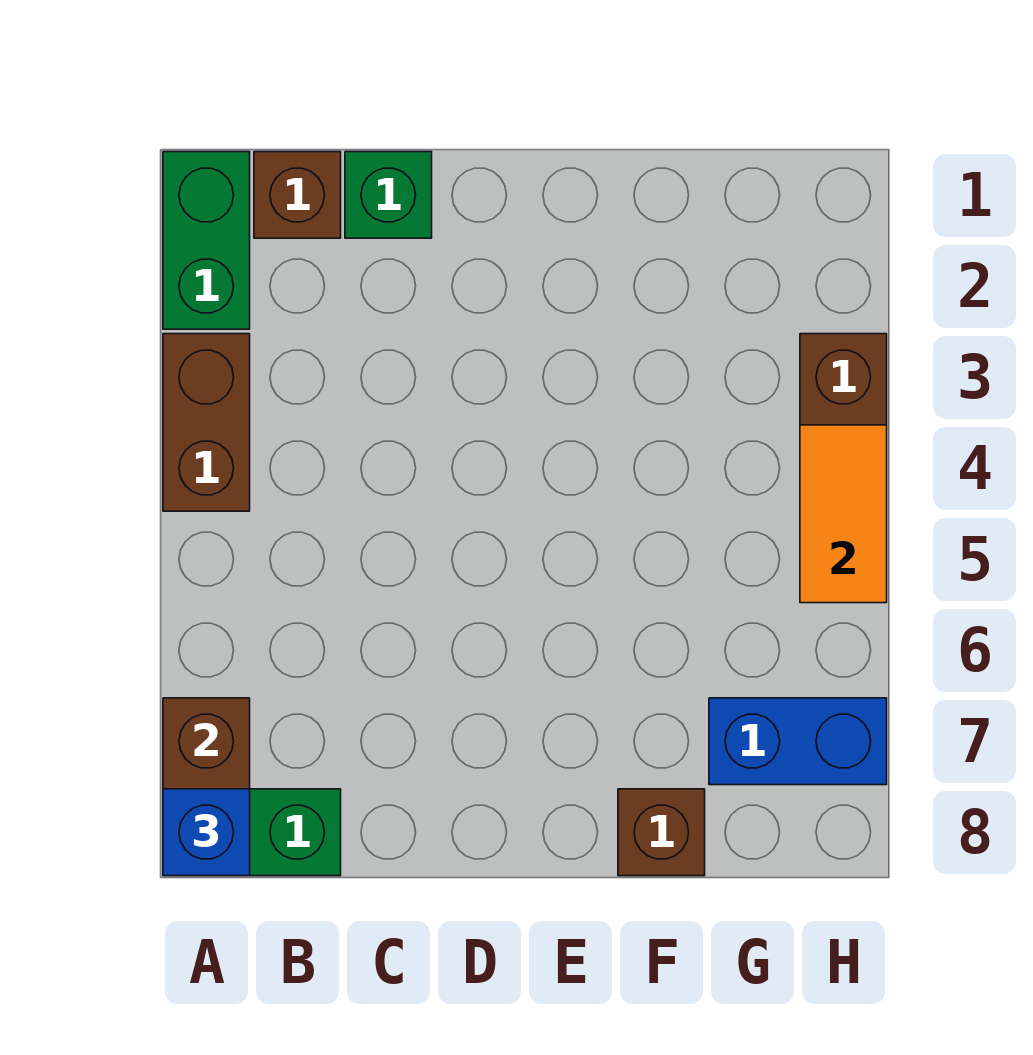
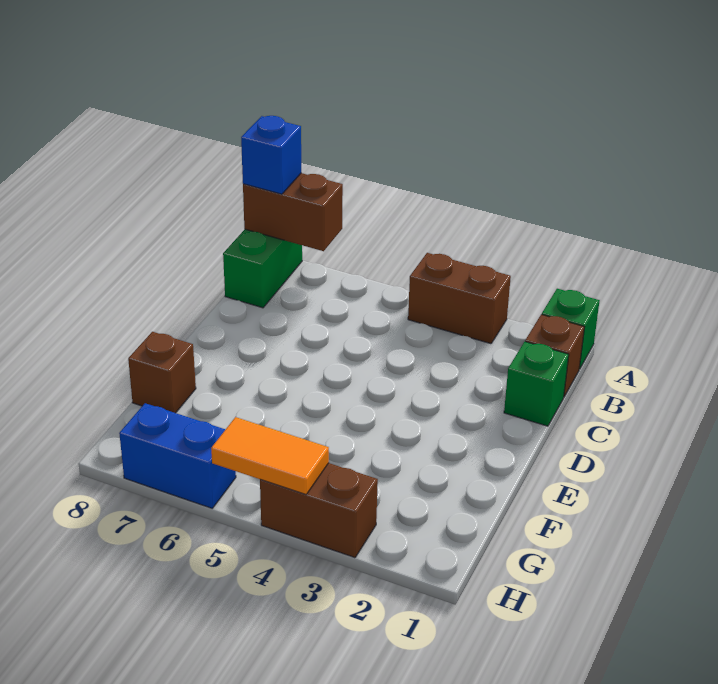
green 1x2 brick [163,152,250,329] -> green 1x1 brick [542,289,600,369]
blue 1x2 brick [709,698,887,785] -> blue 1x2 brick turned to [119,403,236,508]

